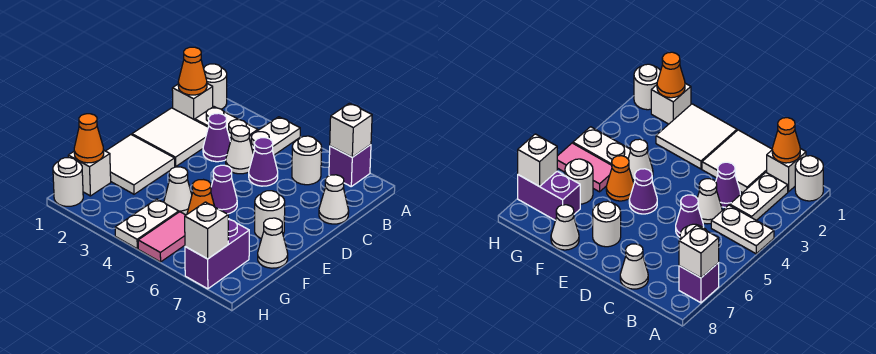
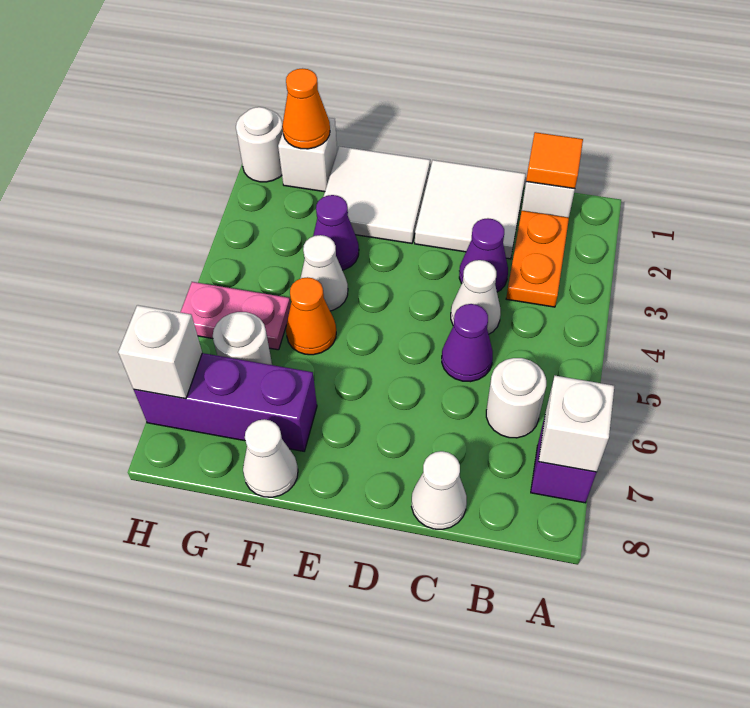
white 1x1 round brick [204,64,227,109] -> none
white 1x2 plate [249,117,300,155] -> none
orange 1x1 cone [178,47,207,95] -> orange 1x1 tile [526,132,583,189]
white 1x2 plate [195,107,258,141] -> orange 1x2 plate [506,211,569,307]
purple 1x1 cone [211,165,237,214] -> purple 1x1 cone moved to [313,195,359,270]
white 1x1 round brick [255,191,285,239] -> none
white 1x2 plate [115,199,179,249] -> none
pink 1x2 tile [138,212,186,262] -> pink 1x2 plate [180,282,291,350]
purple 1x2 brick [185,219,249,289] -> purple 1x3 brick [134,353,317,451]

